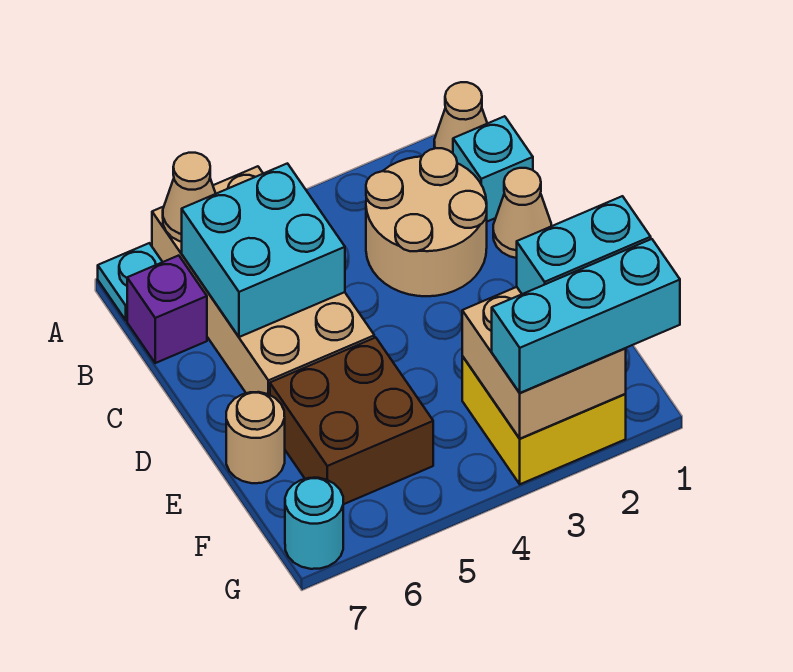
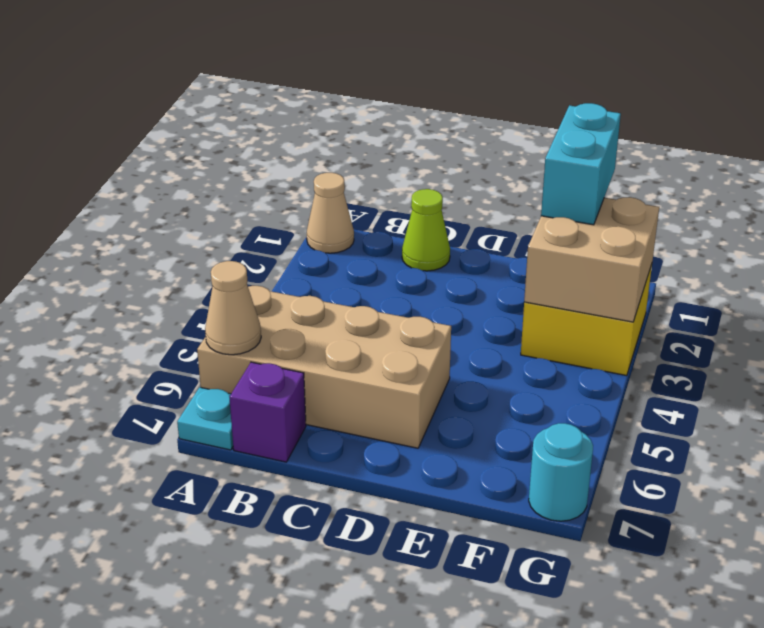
cyan 1x1 brick [453,116,533,222] -> none
tan 2x2 round brick [366,148,487,296] -> none
cyan 2x2 brick [182,163,345,337] -> none
tan 1x1 cone [493,168,551,258] -> lime 1x1 cone [402,189,450,271]
brown 2x2 brick [270,337,433,504] -> none
tan 1x1 round brick [226,392,285,483] -> none
cyan 1x3 brick [492,239,680,393] -> none

